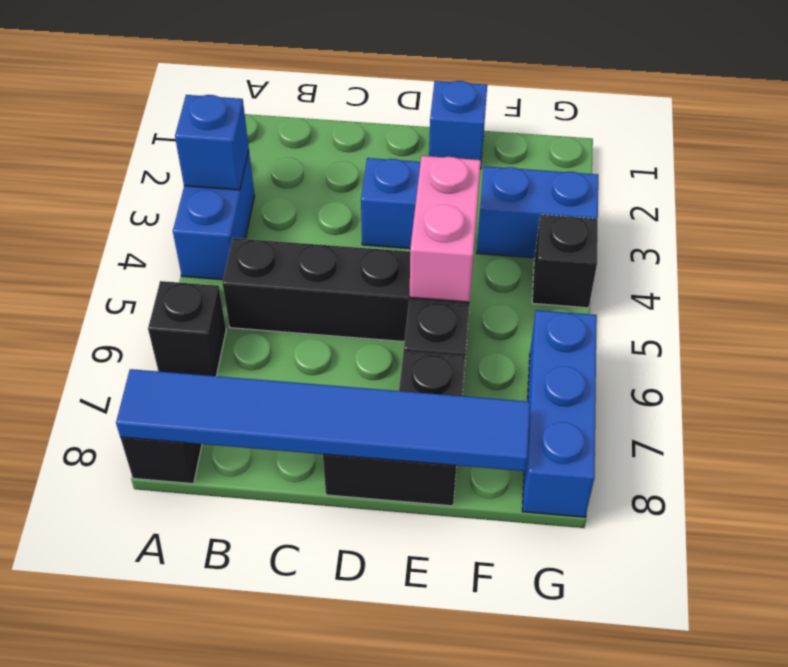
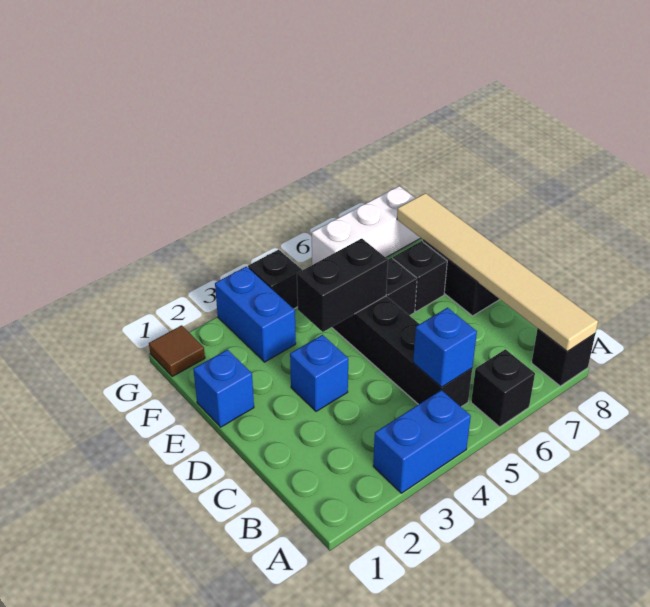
blue 1x1 brick [175,95,249,190] -> blue 1x1 brick moved to [413,308,477,387]
blue 1x6 tile [116,369,530,471] -> tan 1x6 tile [397,193,598,351]
pink 1x2 brick [410,156,481,302] -> black 1x2 brick [297,238,388,332]
none -> brown 1x1 tile [149,325,205,377]
blue 1x3 brick [522,310,597,517] -> white 1x3 brick [312,186,420,265]

